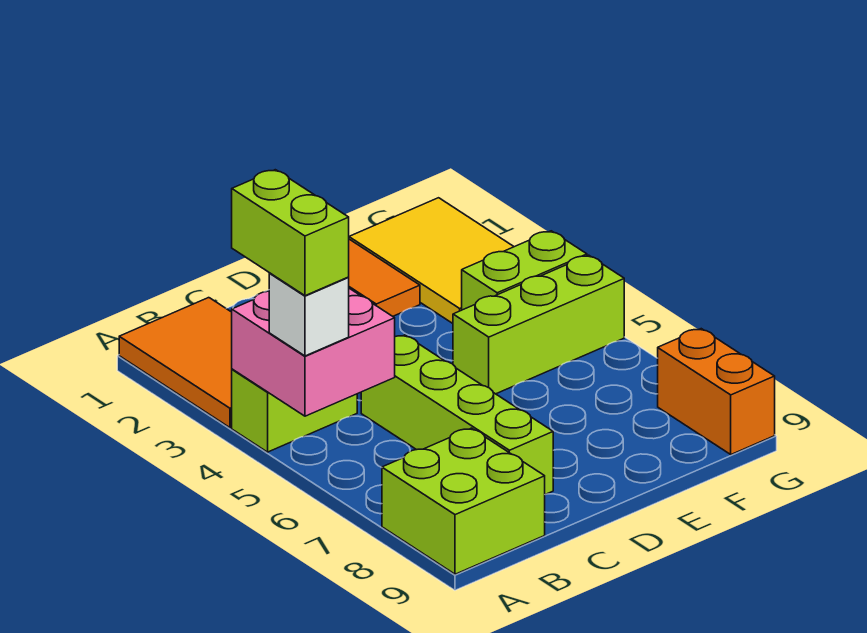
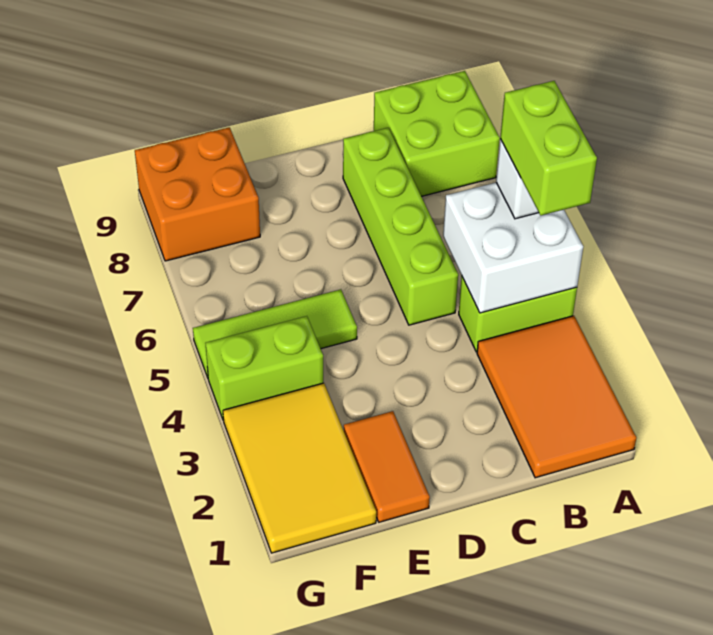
pink 2x2 brick [232,288,395,416] -> white 2x2 brick [443,183,583,313]
lime 1x3 brick [453,255,624,394] -> lime 1x3 tile [193,289,357,377]
orange 1x2 brick [658,329,775,454] -> orange 2x2 brick [135,127,260,261]

